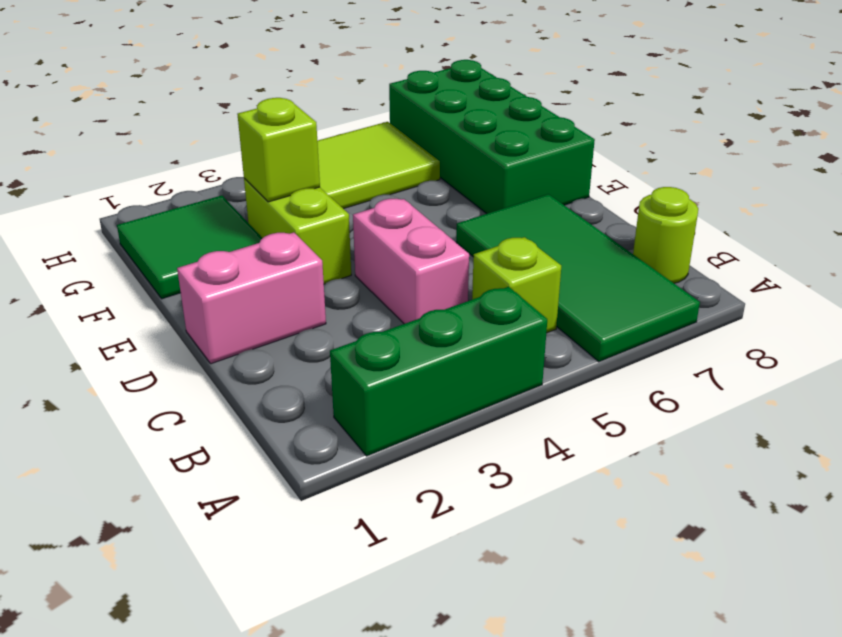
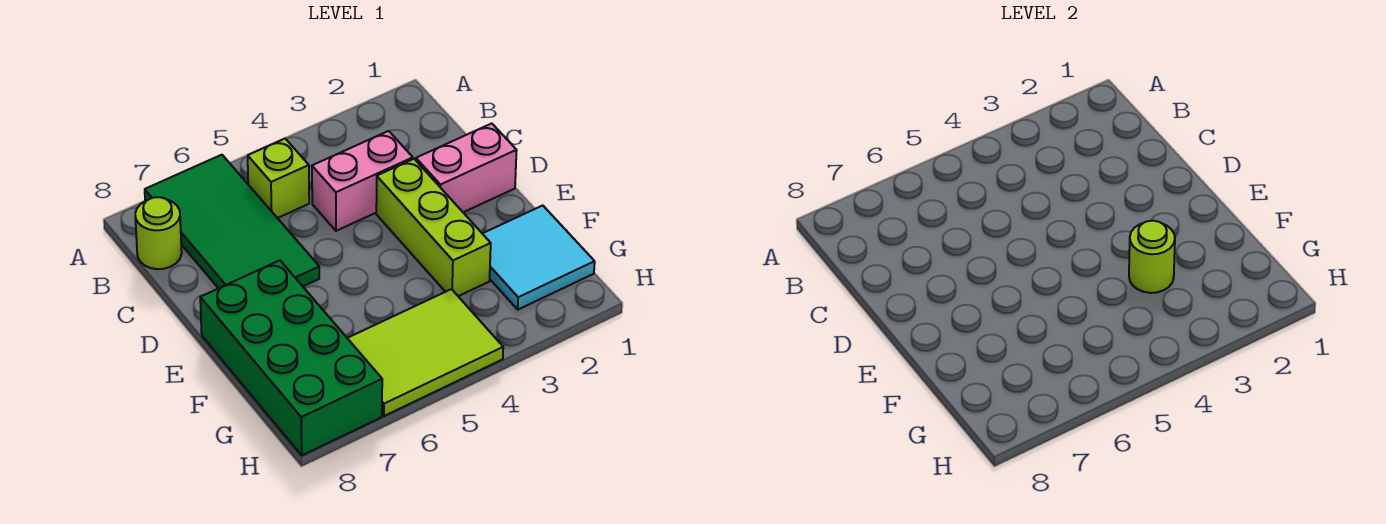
green 1x3 brick [330,287,547,456] -> none
pink 1x2 brick [353,199,469,324] -> pink 1x2 brick turned to [312,131,413,231]
lime 1x2 brick [244,178,351,284] -> lime 1x3 brick [376,159,491,296]
green 2x2 tile [117,195,262,299] -> cyan 2x2 tile [482,206,595,310]
lime 1x1 brick [237,98,320,202] -> lime 1x1 round brick [1129,221,1175,293]

